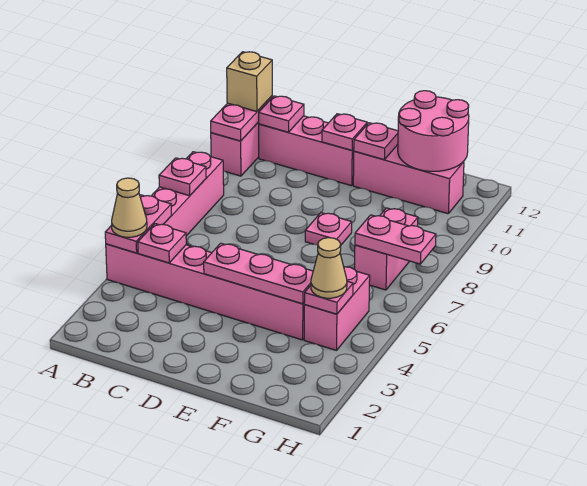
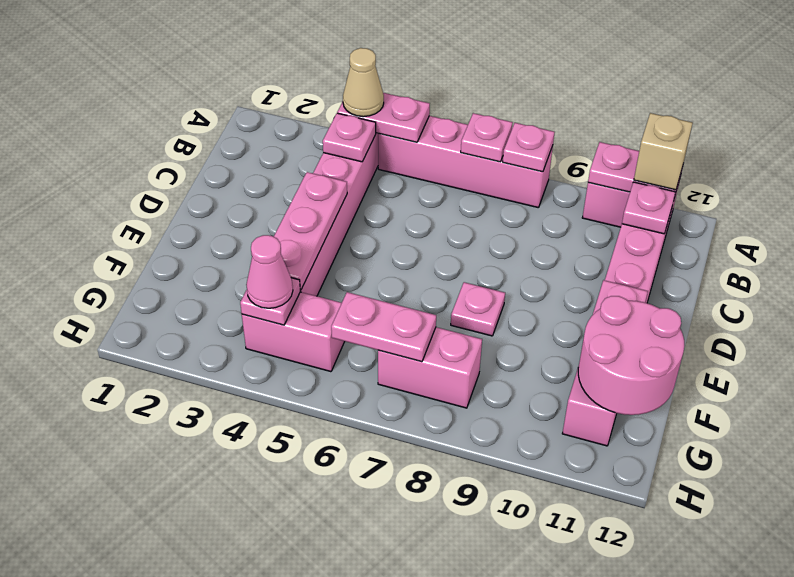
pink 1x1 plate [322,114,367,150] -> pink 1x1 plate moved to [503,123,555,172]
tan 1x1 cone [311,238,347,298] -> pink 1x1 cone [246,235,293,308]
pink 1x2 plate [355,215,436,264] -> pink 1x2 plate turned to [331,292,436,362]

